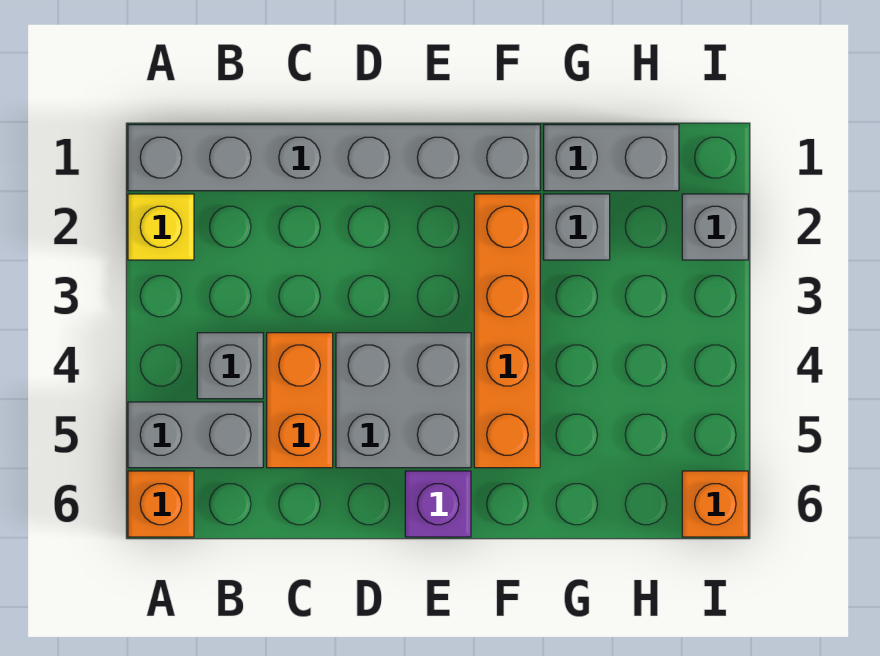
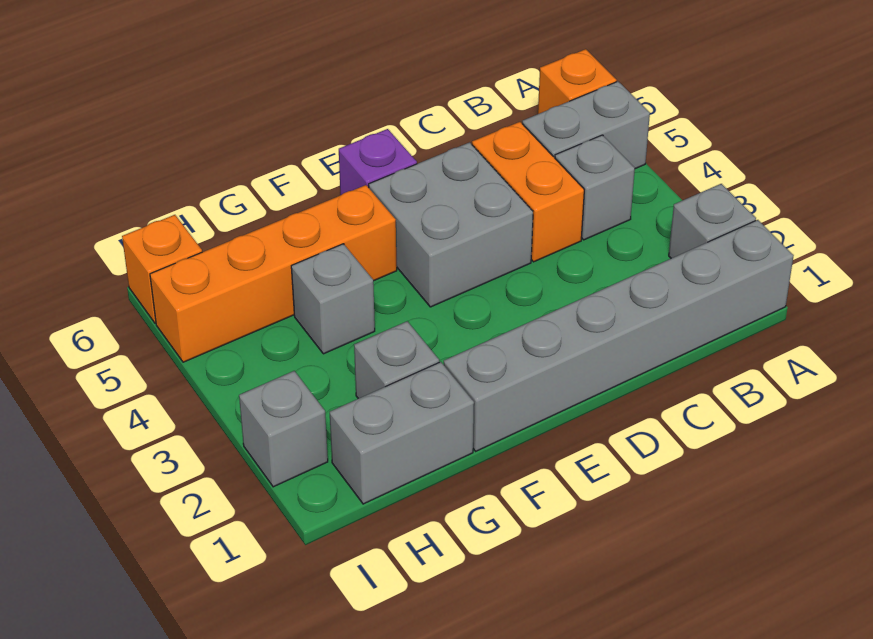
yellow 1x1 brick [128,194,194,260] -> grey 1x1 brick [669,184,756,258]
orange 1x4 brick [474,194,540,468] -> orange 1x4 brick turned to [150,185,397,362]
none -> grey 1x1 brick [291,244,375,354]

